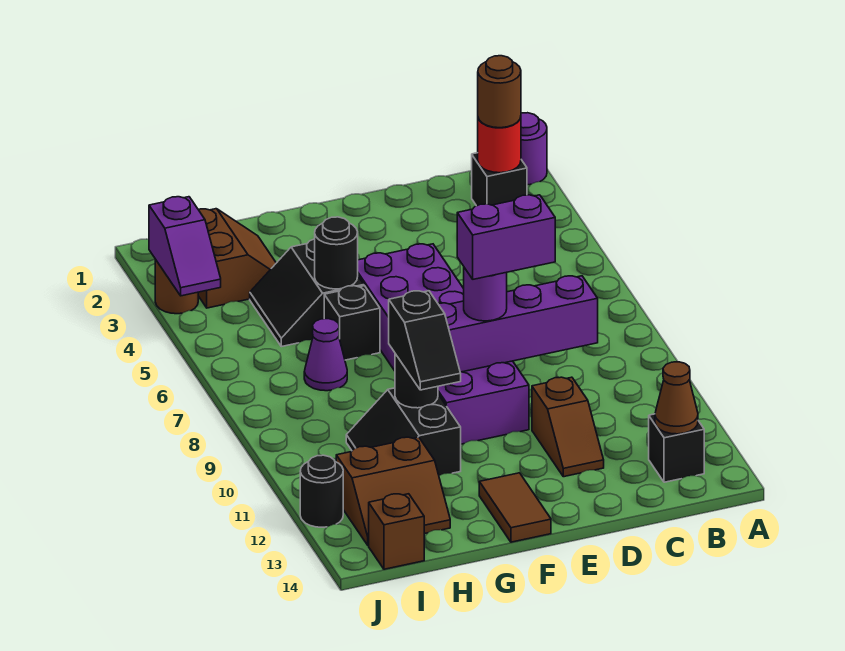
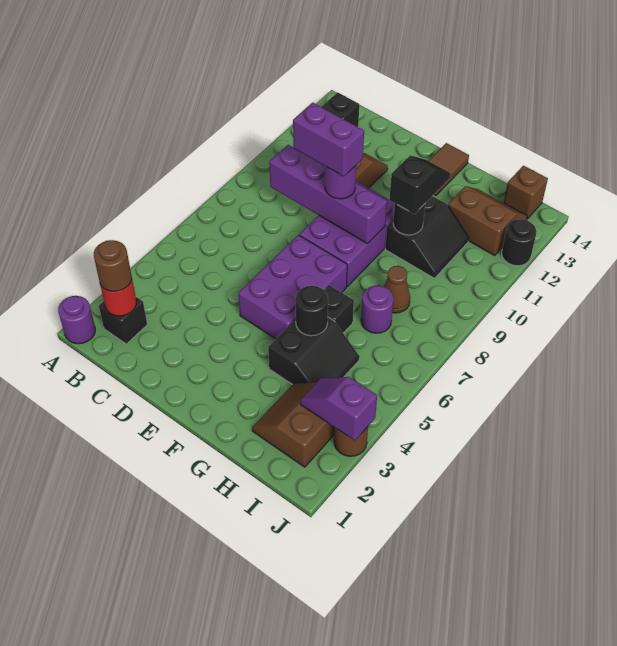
brown 1x1 cone [655,362,698,434] -> brown 1x1 cone moved to [384,266,410,313]
purple 1x1 cone [304,319,347,391] -> purple 1x1 round brick [361,286,394,333]
purple 1x2 slope [149,197,221,296] -> purple 1x2 slope turned to [300,377,377,440]

